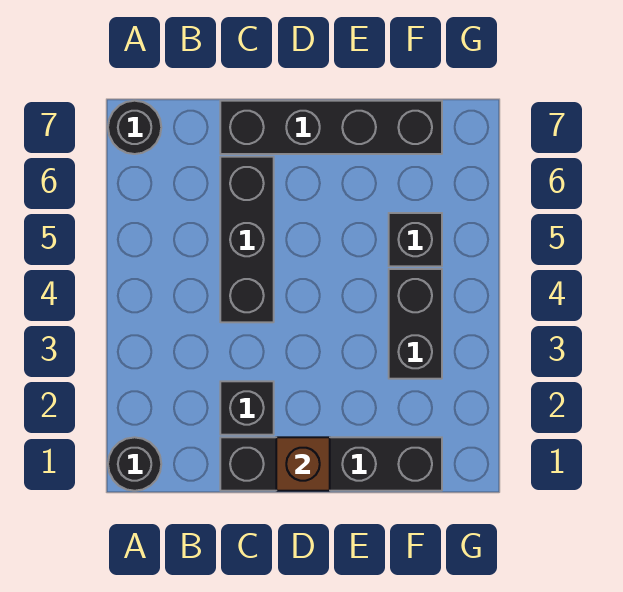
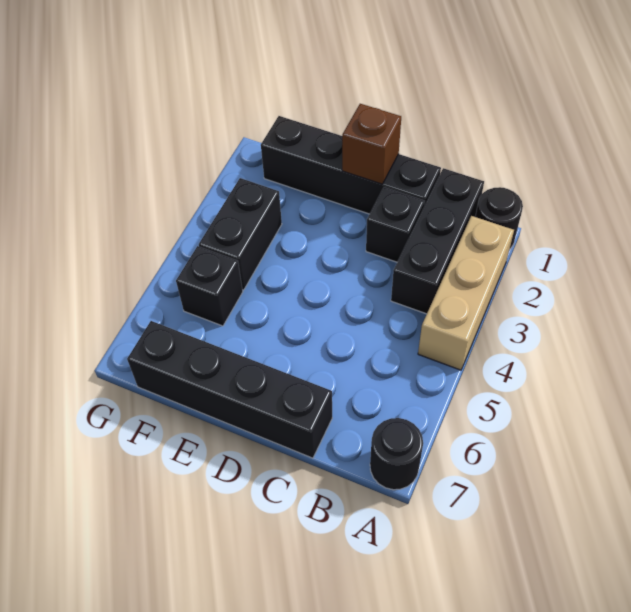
none -> tan 1x3 brick [418,216,514,370]
black 1x3 brick [220,157,274,322] -> black 1x3 brick moved to [391,168,484,314]

